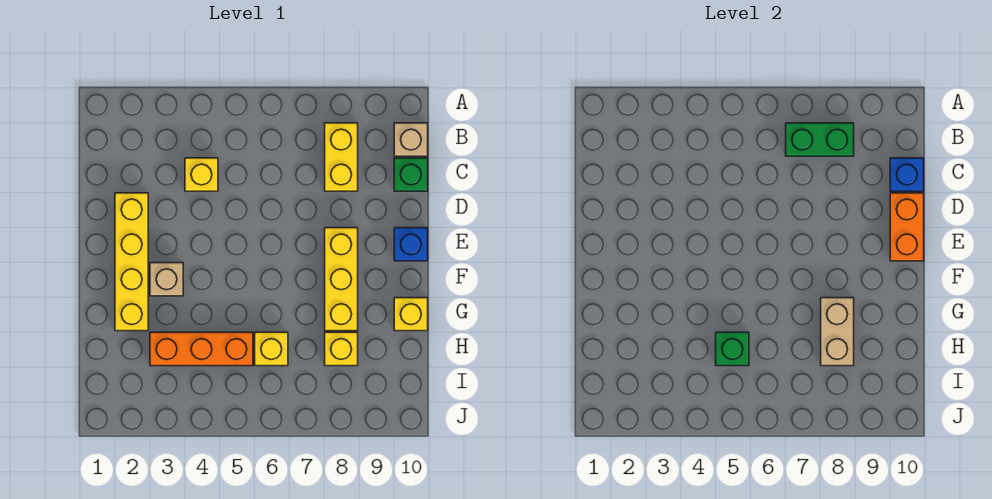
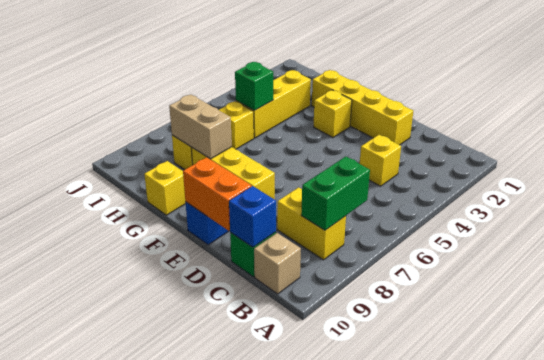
tan 1x1 brick [150,263,183,296] -> yellow 1x1 brick [314,90,352,138]
orange 1x3 brick [150,332,253,366] -> yellow 1x3 brick [236,70,311,138]

